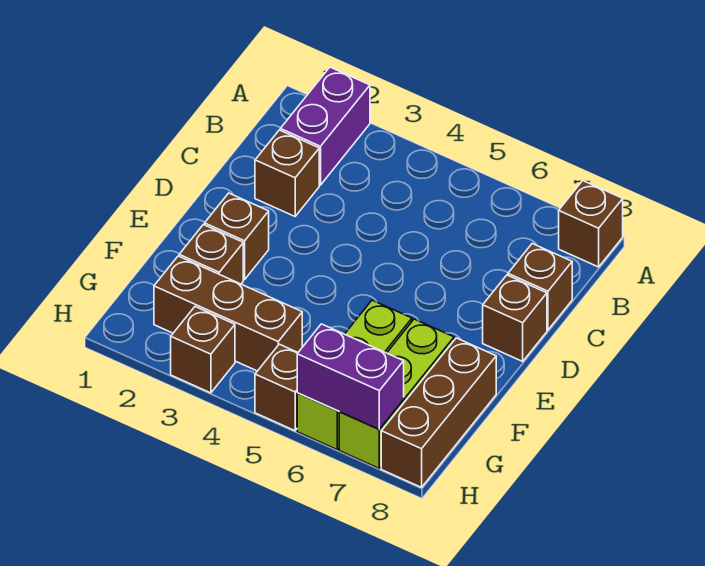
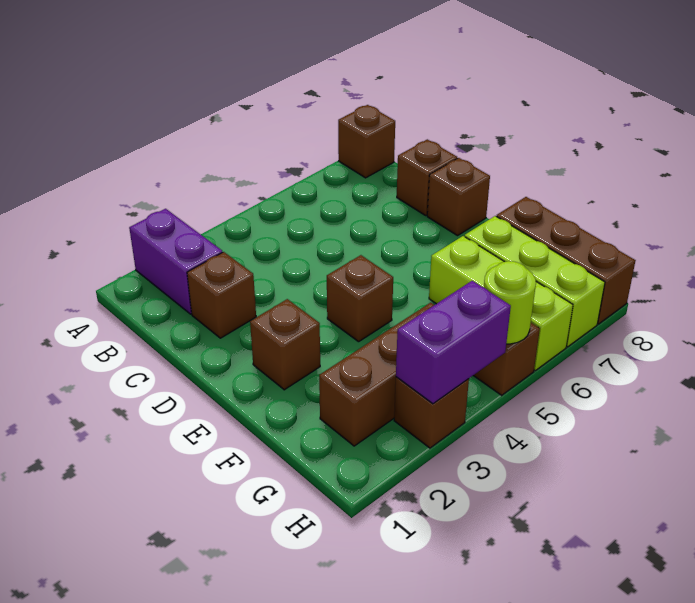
brown 1x1 brick [179,225,243,284] -> brown 1x1 brick moved to [327,255,393,342]
none -> lime 1x1 round brick [484,261,536,344]
purple 1x2 brick [297,324,404,429] -> purple 1x2 brick moved to [396,281,511,404]

